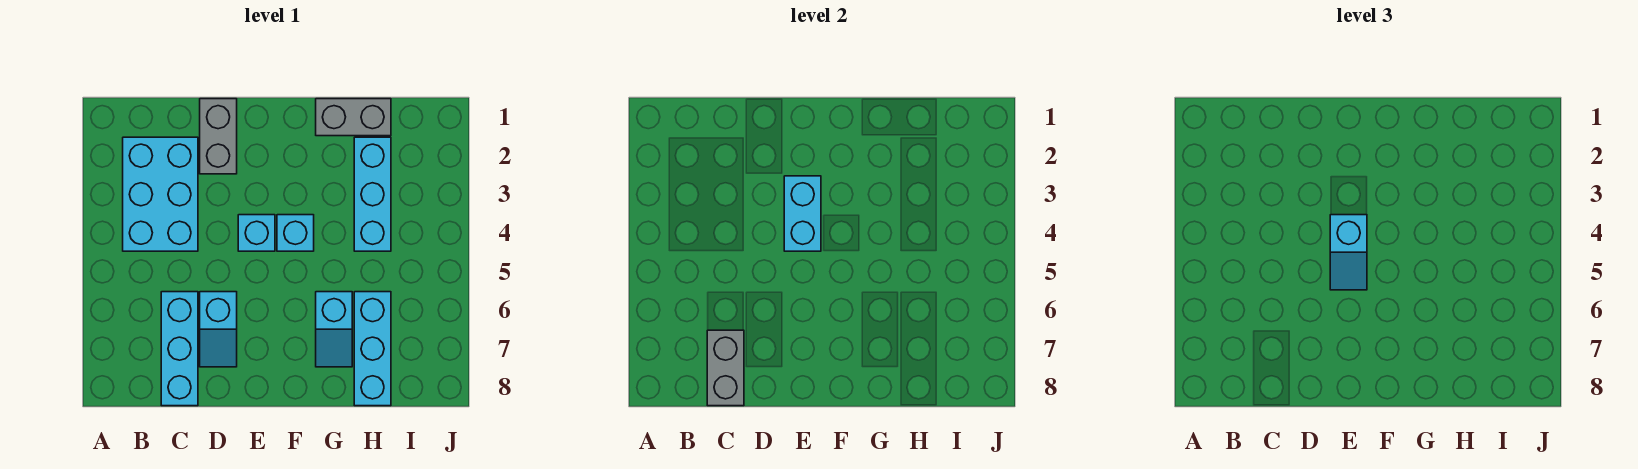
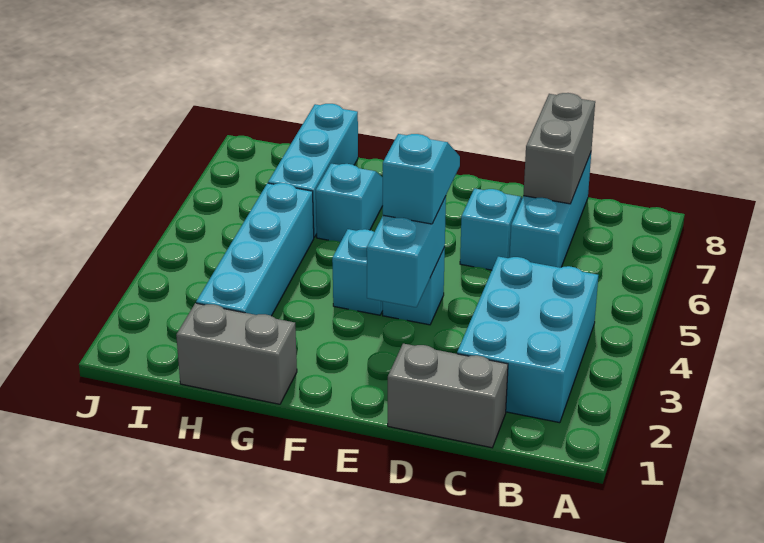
grey 1x2 brick [200,99,237,174] -> grey 1x2 brick turned to [388,344,508,448]
cyan 1x3 brick [354,137,391,251] -> cyan 1x4 brick [196,183,314,316]

